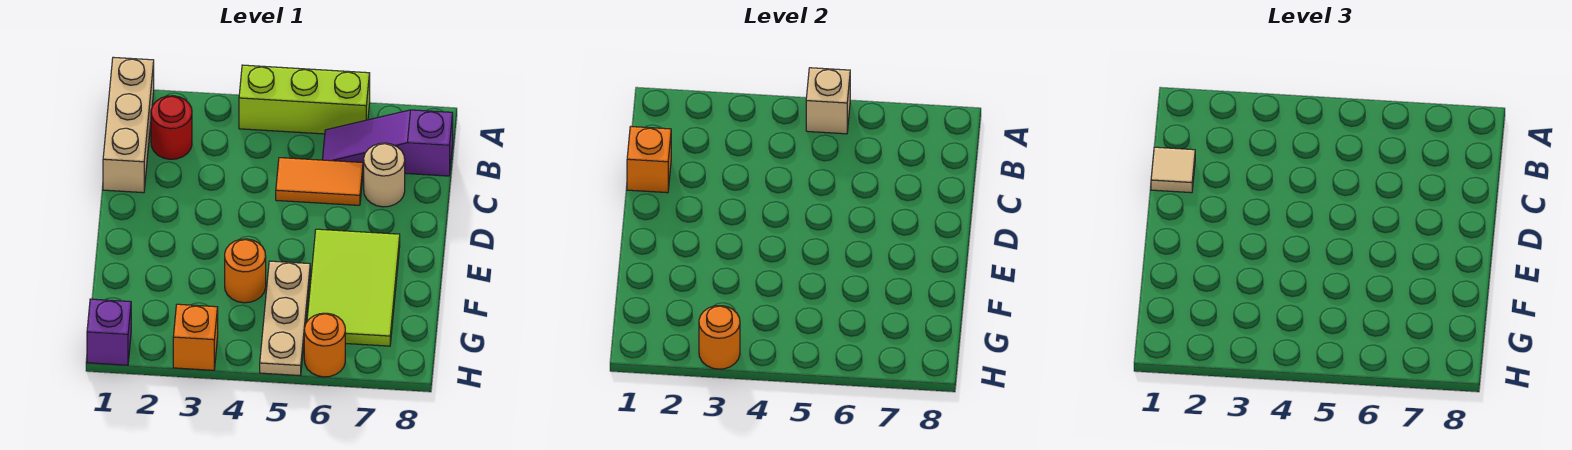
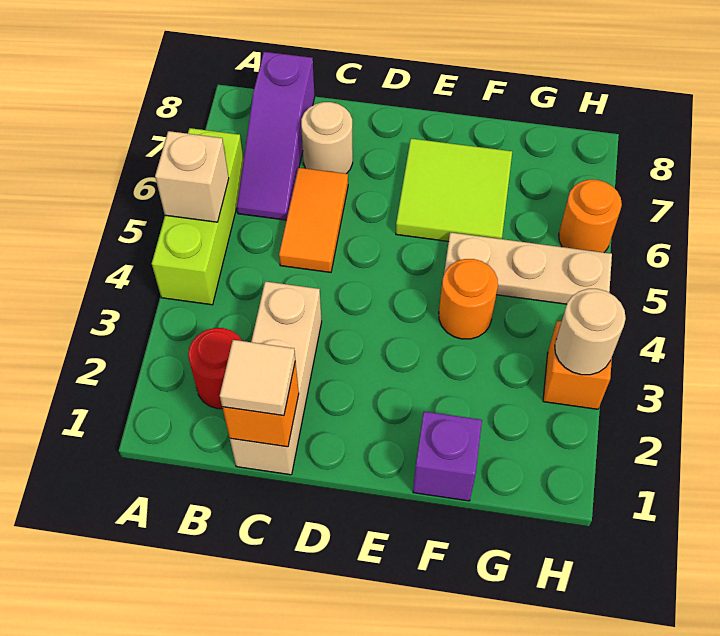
tan 1x3 brick [103,57,154,193] -> tan 1x3 brick turned to [230,281,322,475]
lime 2x3 tile [307,229,400,346] -> lime 2x2 tile [396,139,512,242]
purple 1x1 brick [87,299,131,365] -> purple 1x1 brick moved to [413,412,482,501]
orange 1x1 round brick [699,306,740,369] -> tan 1x1 round brick [555,289,626,375]

